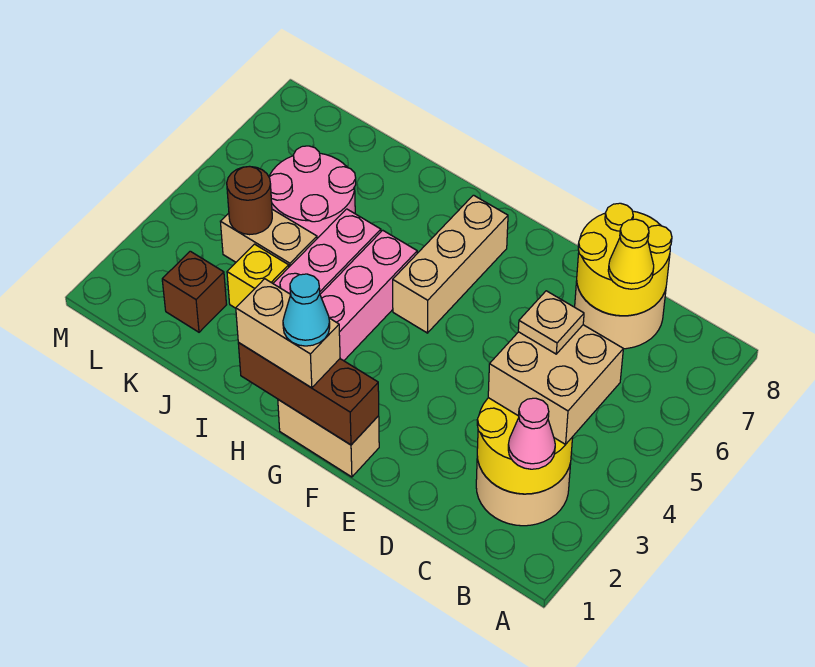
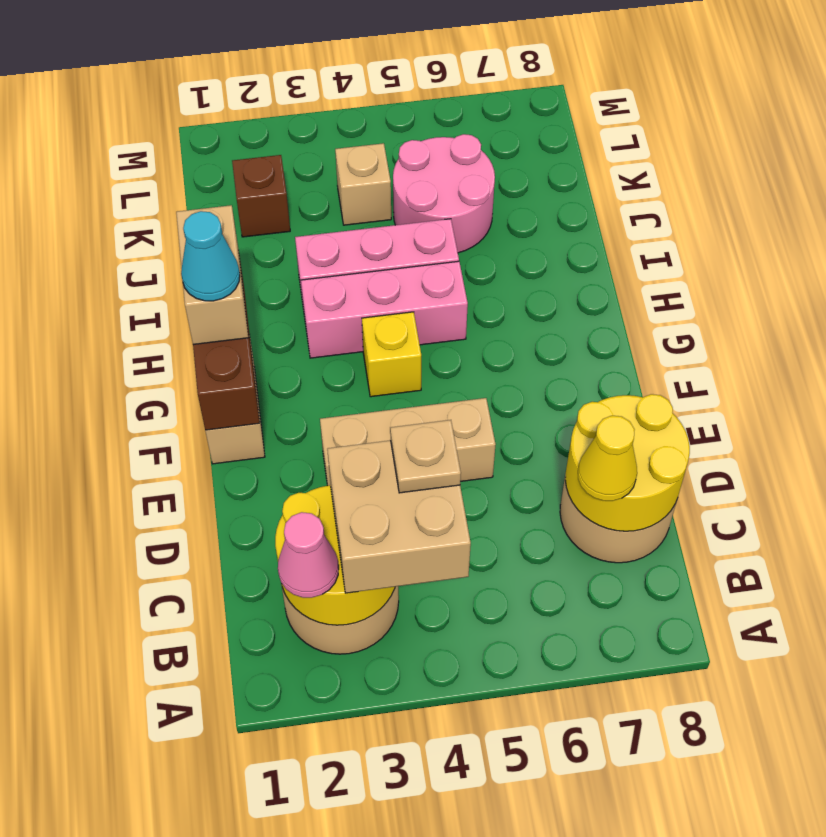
tan 1x3 brick [393,195,508,333] -> tan 1x3 brick moved to [320,398,496,486]
yellow 1x1 brick [227,244,289,308] -> yellow 1x1 brick moved to [362,312,421,397]
tan 1x2 brick [220,209,317,267] -> tan 1x1 brick [335,143,391,225]
brown 1x1 round brick [227,166,272,235] -> none

